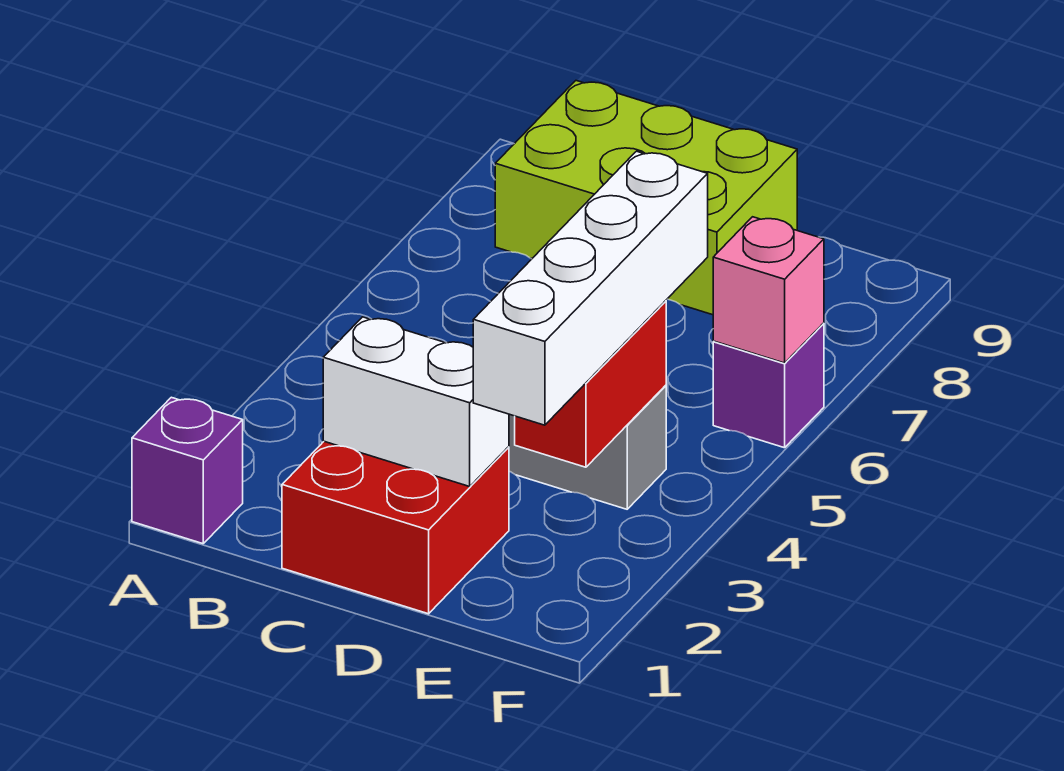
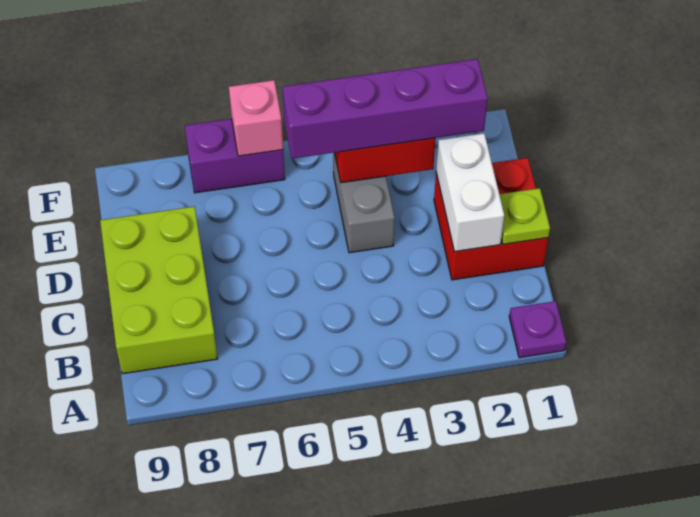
purple 1x1 brick [132,397,243,544] -> purple 1x1 plate [509,301,566,358]
none -> lime 1x1 plate [499,188,550,244]
white 1x4 brick [473,151,708,425] -> purple 1x4 brick [282,59,488,159]
purple 1x1 brick [713,323,824,448] -> purple 1x2 brick [185,119,285,193]

